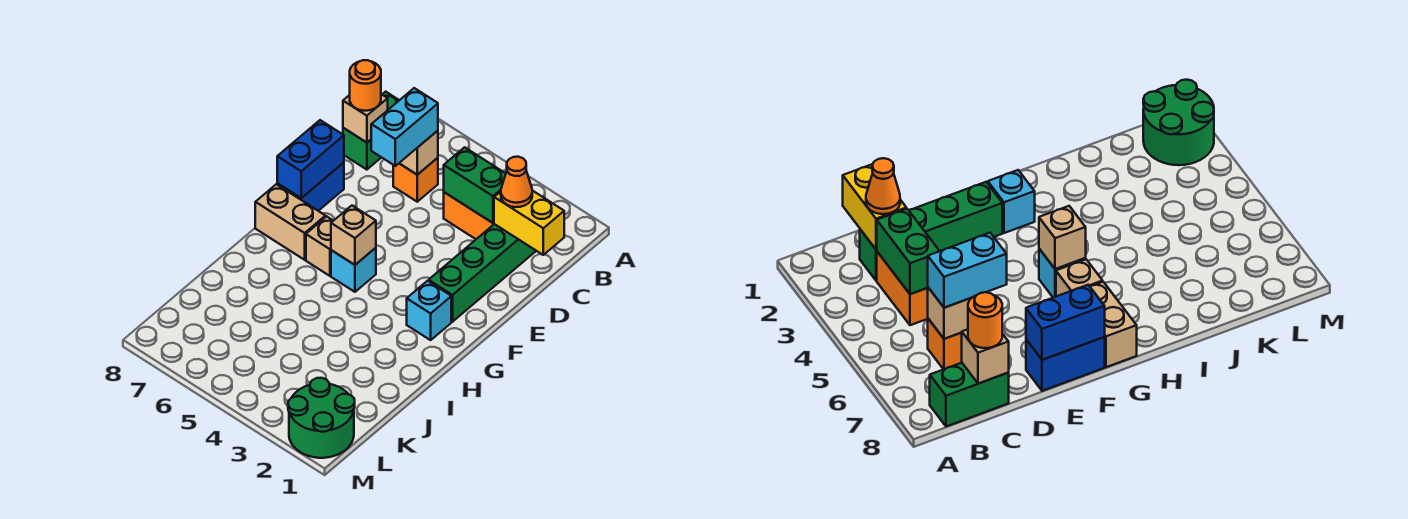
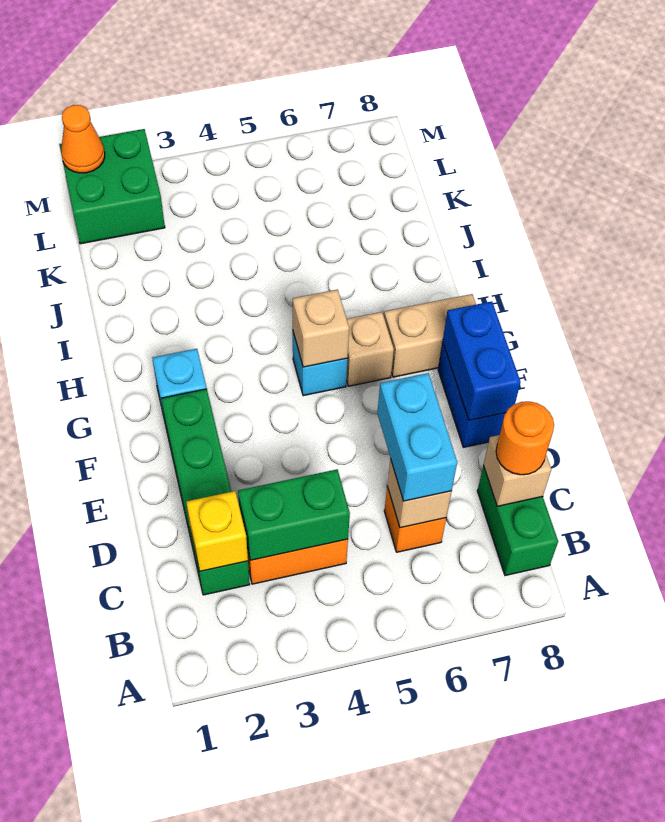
yellow 1x2 brick [494,191,564,255] -> yellow 1x1 brick [186,491,248,571]
orange 1x1 cone [501,157,532,207] -> orange 1x1 cone moved to [61,105,105,173]
green 2x2 round brick [288,378,355,458] -> green 2x2 brick [59,129,165,244]

